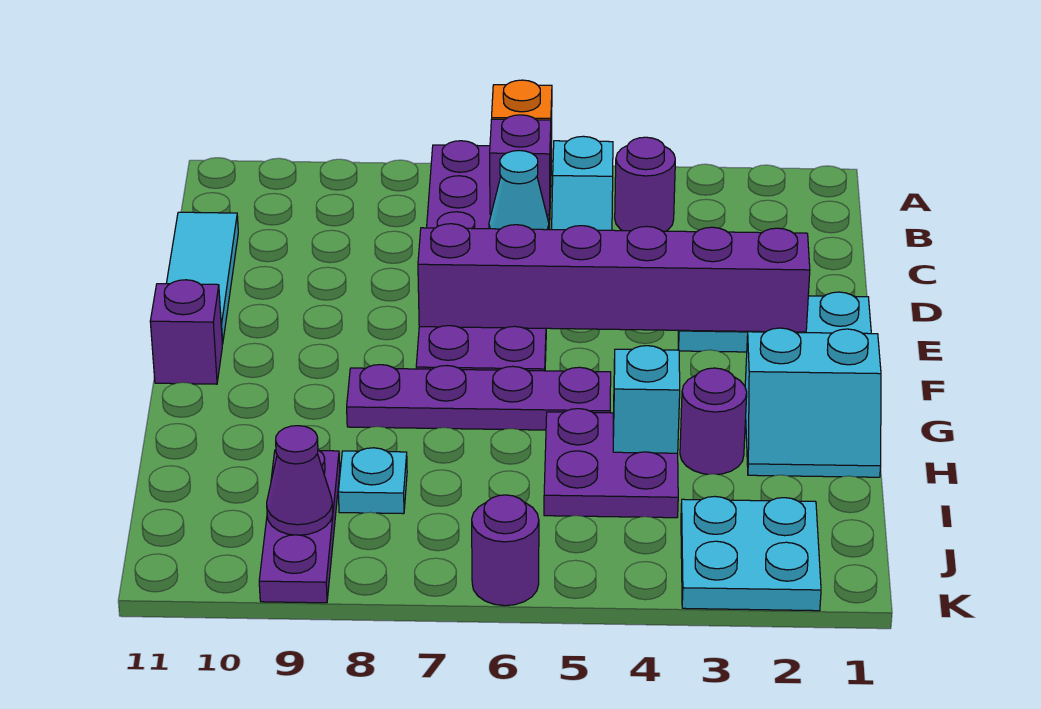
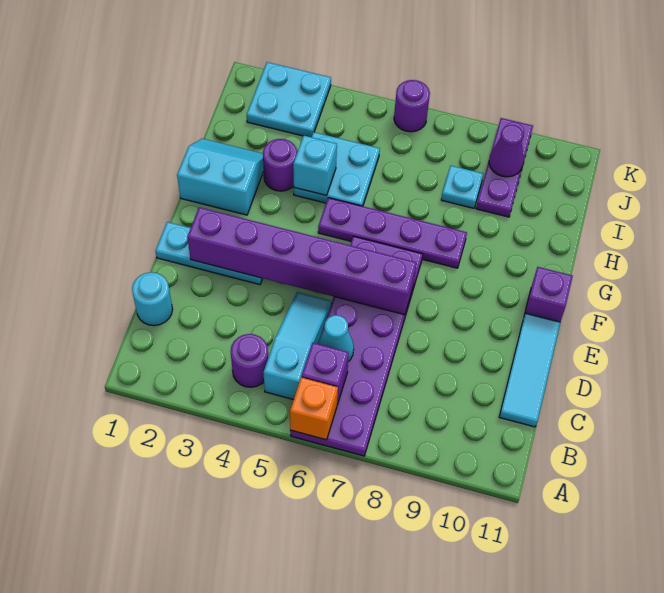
none -> cyan 1x1 round brick [132,272,173,326]
purple 2x2 plate [544,409,678,518] -> cyan 2x2 plate [294,132,380,206]

